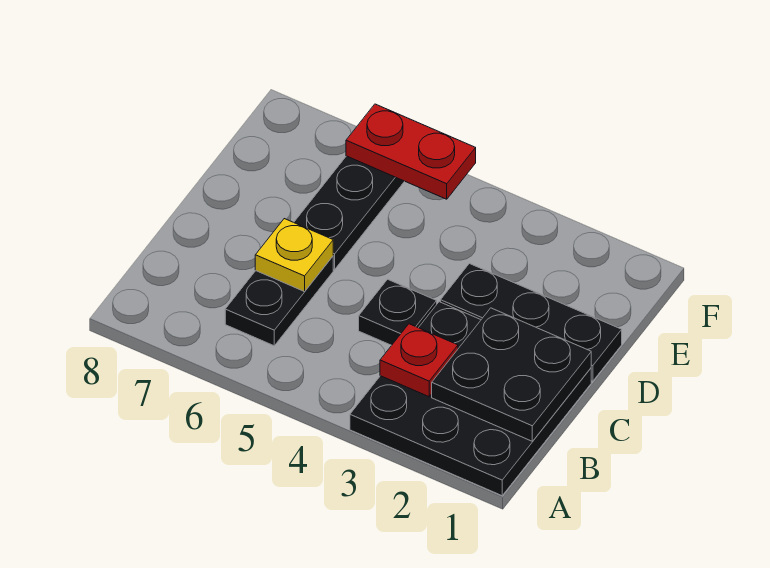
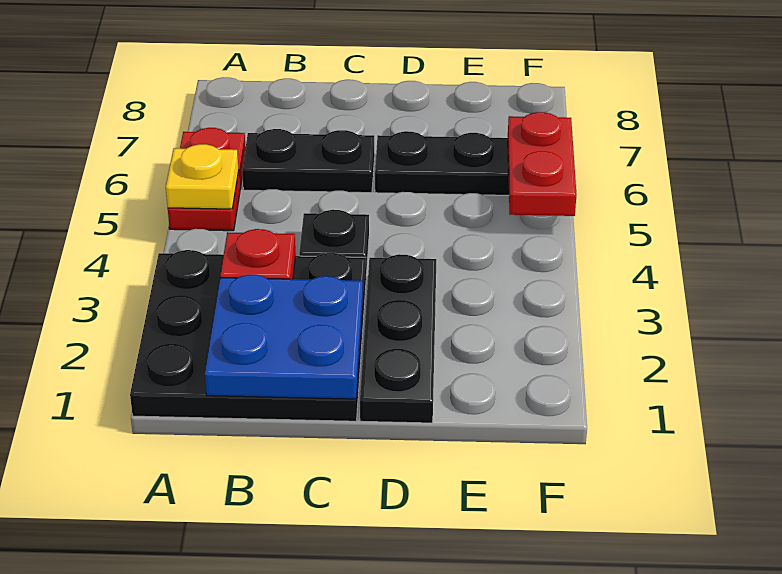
none -> red 1x2 plate [168,128,246,231]
black 2x2 plate [432,308,591,441] -> blue 2x2 plate [205,275,363,399]
yellow 1x1 plate [255,219,333,292] -> yellow 1x1 plate moved to [166,144,239,209]

